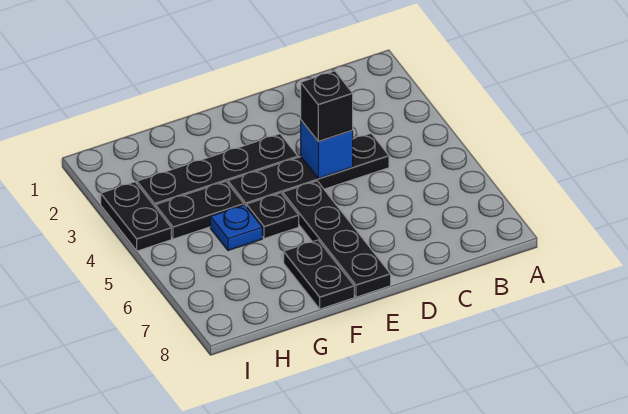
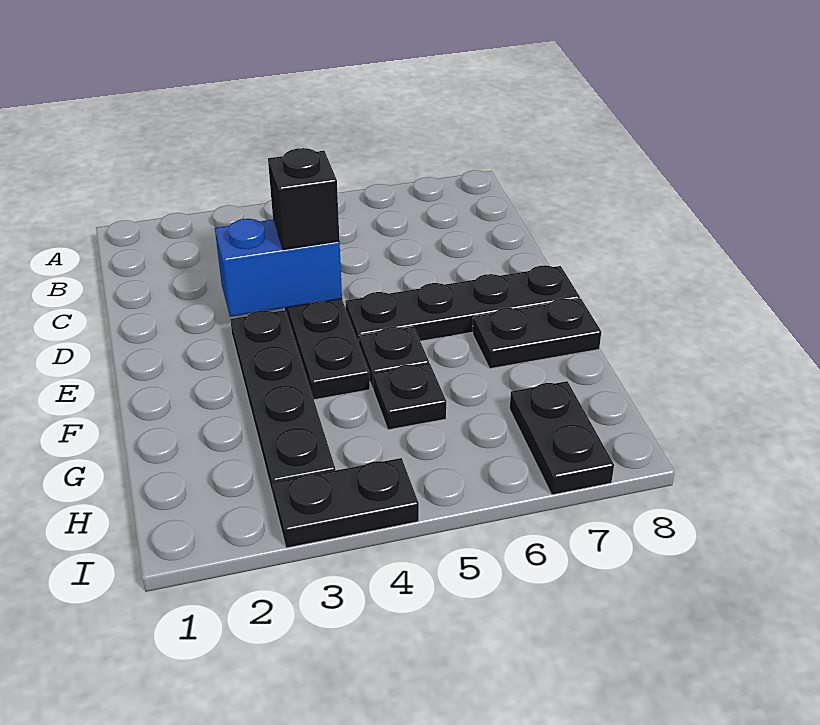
blue 1x1 brick [301,120,353,179] -> blue 1x2 brick [215,219,342,317]
black 1x2 plate [155,182,244,239] -> black 1x2 plate moved to [510,381,614,495]
blue 1x1 plate [210,205,262,250] -> black 1x1 plate [373,363,446,430]

